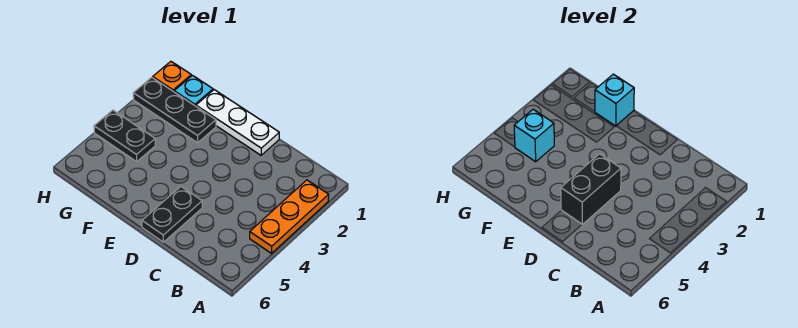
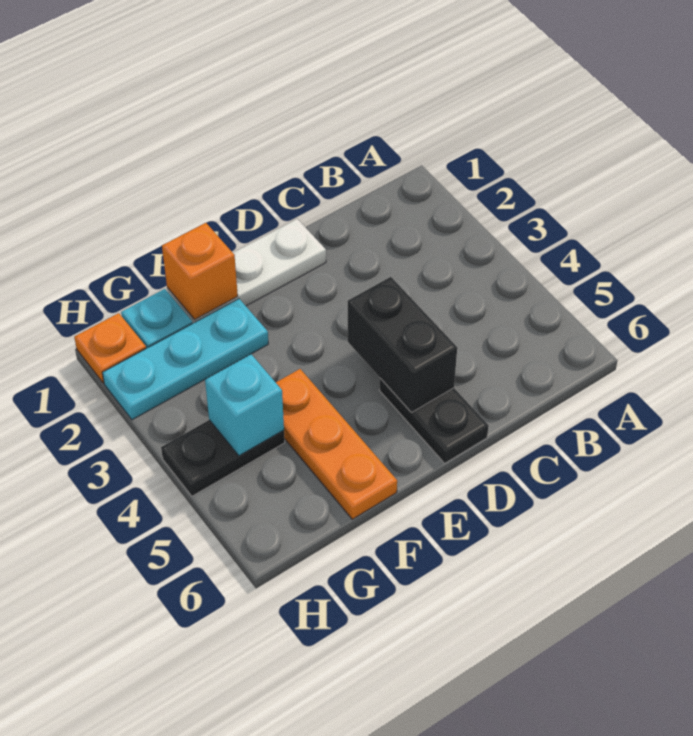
orange 1x3 plate [250,180,329,253] -> orange 1x3 plate moved to [276,369,397,519]
cyan 1x1 brick [595,74,634,126] -> orange 1x1 brick [162,223,238,320]
black 1x3 plate [133,77,216,143] -> cyan 1x3 plate [102,299,268,420]

